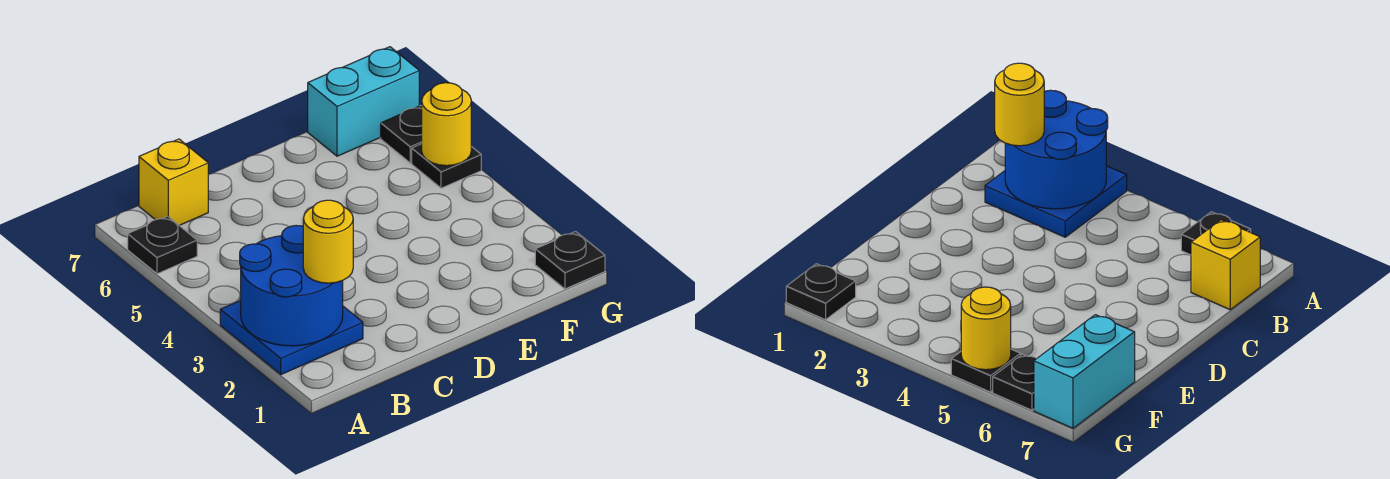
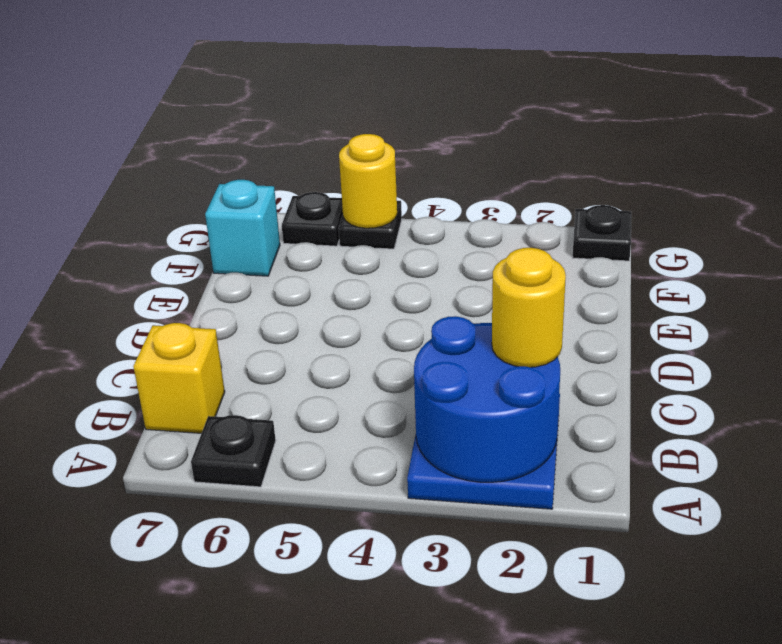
cyan 1x2 brick [308,47,419,156] -> cyan 1x1 brick [205,180,280,276]

